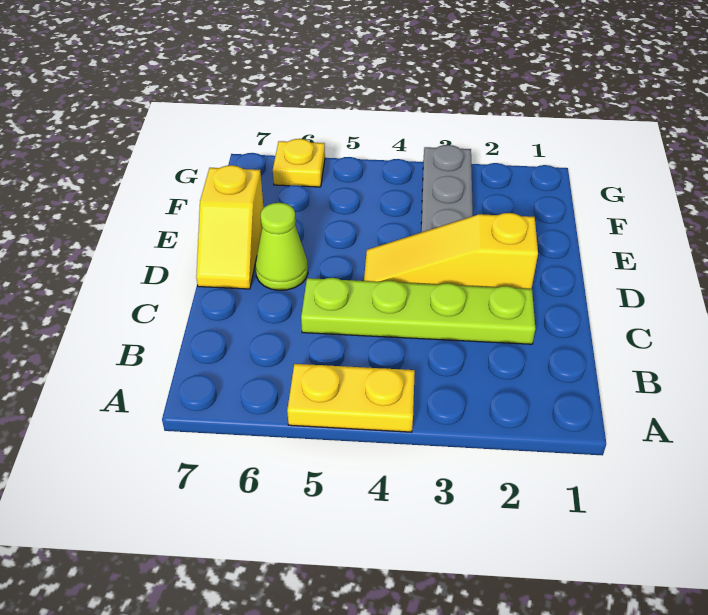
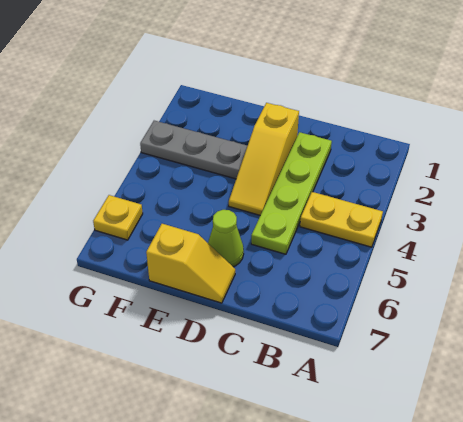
yellow 1x2 plate [287,364,415,432] -> yellow 1x2 plate turned to [300,192,383,247]

